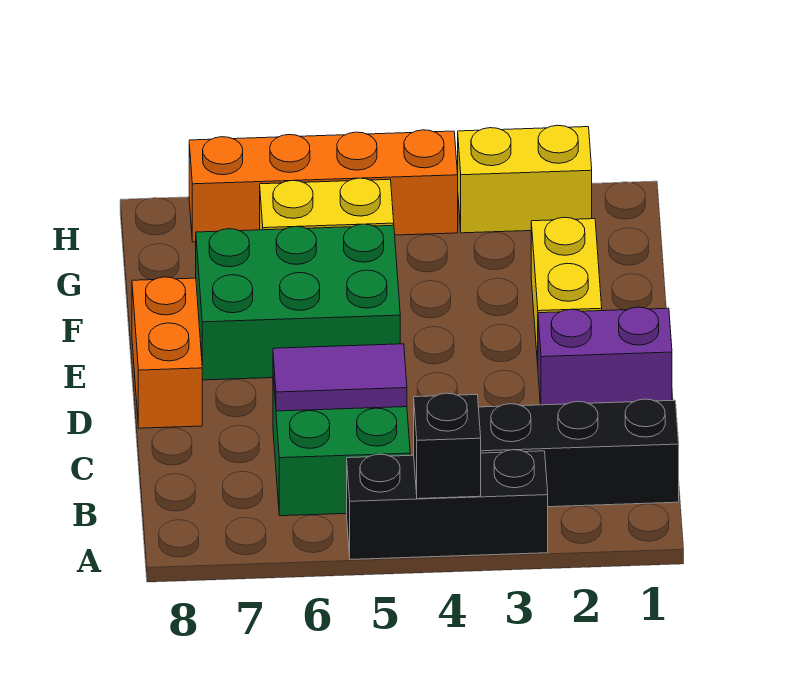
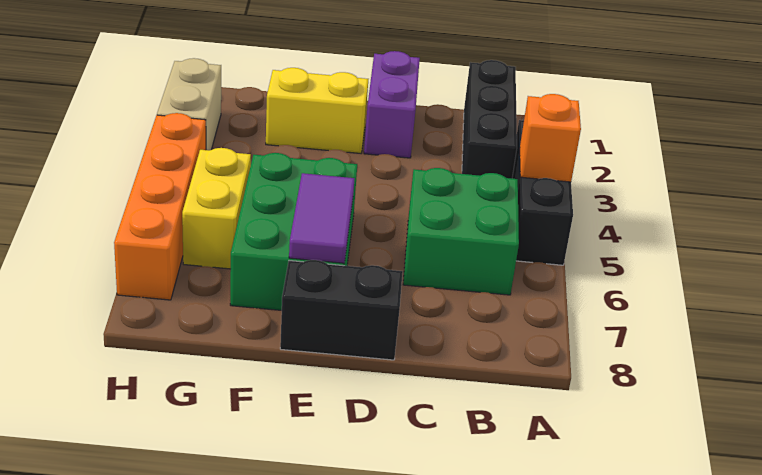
black 1x1 brick [414,393,481,499] -> orange 1x1 brick [520,94,581,182]
purple 1x2 tile [273,344,407,411] -> purple 1x2 tile moved to [289,173,355,263]
orange 1x2 brick [132,277,202,428] -> black 1x2 brick [280,260,403,360]
yellow 1x2 brick [458,125,592,233] -> tan 1x2 brick [157,58,221,150]

